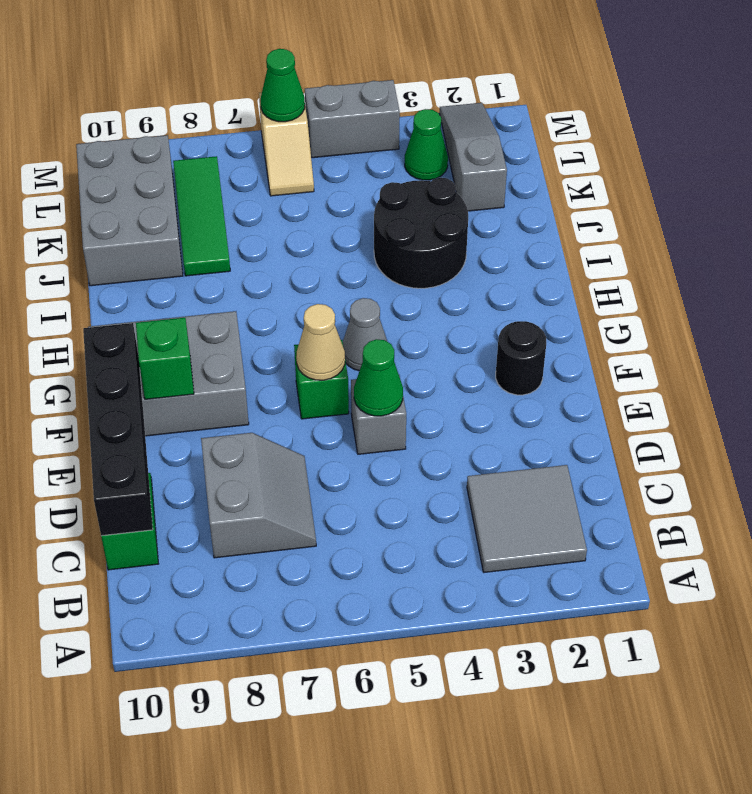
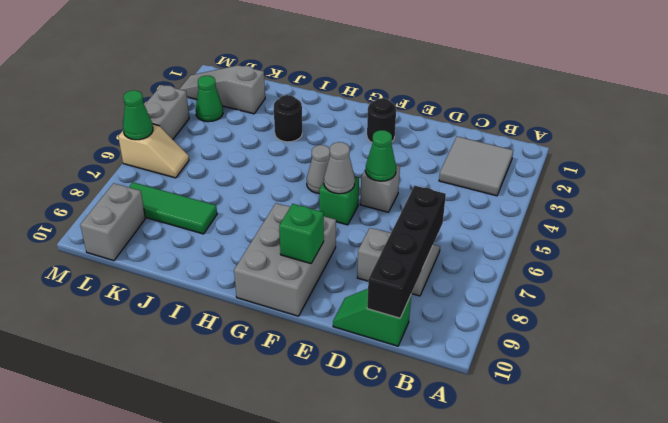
black 1x4 brick [83,323,153,536] -> black 1x4 brick turned to [367,186,446,318]
tan 1x1 cone [296,304,345,380] -> grey 1x1 cone [324,142,355,194]
black 2x2 round brick [374,178,468,288] -> black 1x1 round brick [274,95,302,142]
grey 2x3 brick [76,135,183,286] -> grey 1x2 brick [80,183,145,261]

